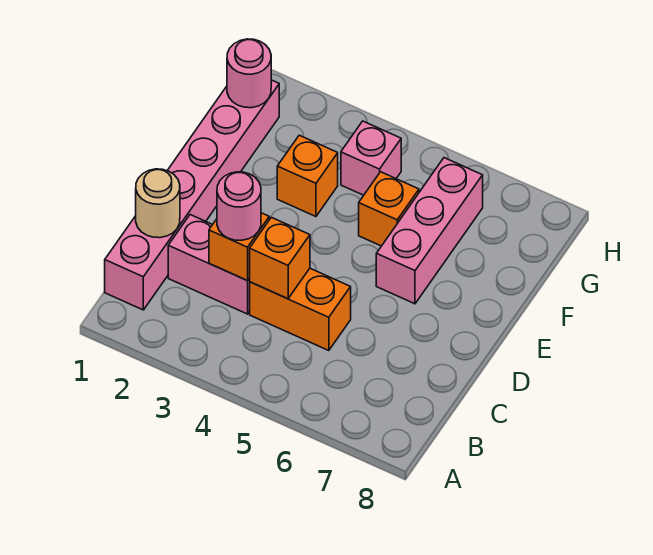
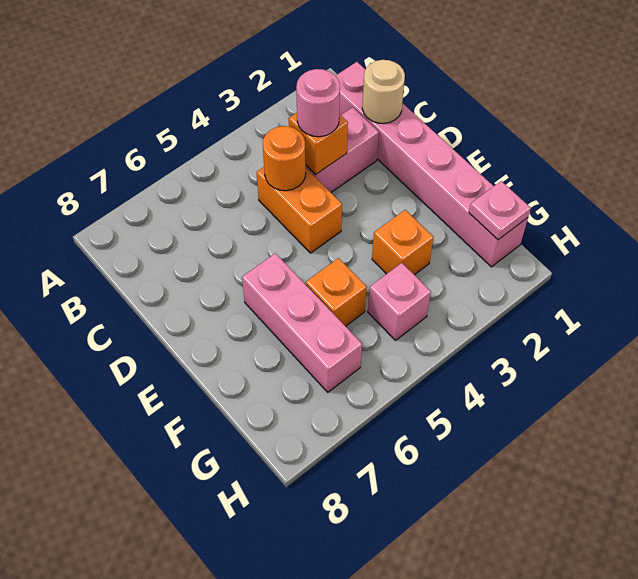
orange 1x2 brick [250,269,351,351] -> orange 1x2 brick turned to [256,167,342,253]
orange 1x1 brick [250,217,310,299] -> orange 1x1 round brick [263,126,306,191]
pink 1x1 round brick [227,39,271,108] -> pink 1x1 plate [469,181,531,240]

